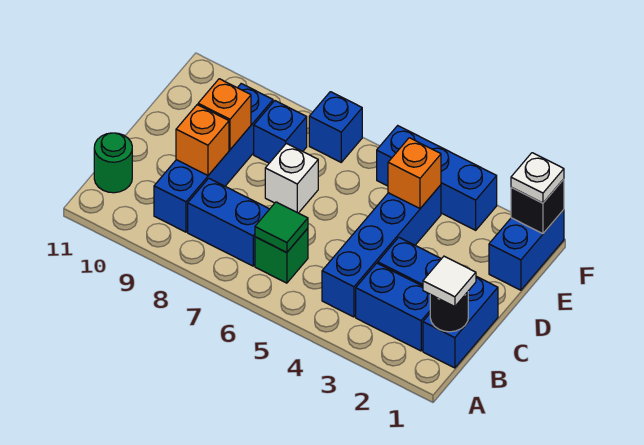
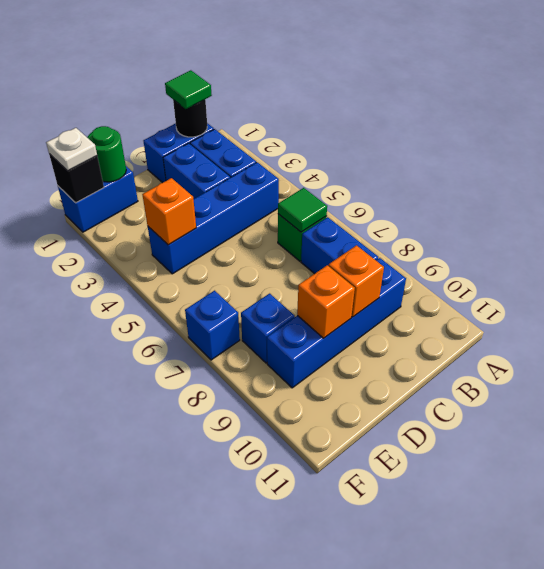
white 1x1 tile [423,256,476,307] -> green 1x1 tile [165,70,212,109]
green 1x1 round brick [94,133,132,193] -> green 1x1 round brick moved to [87,126,126,182]
white 1x1 brick [265,143,318,213] -> none
blue 1x3 brick [377,126,497,230] -> none

